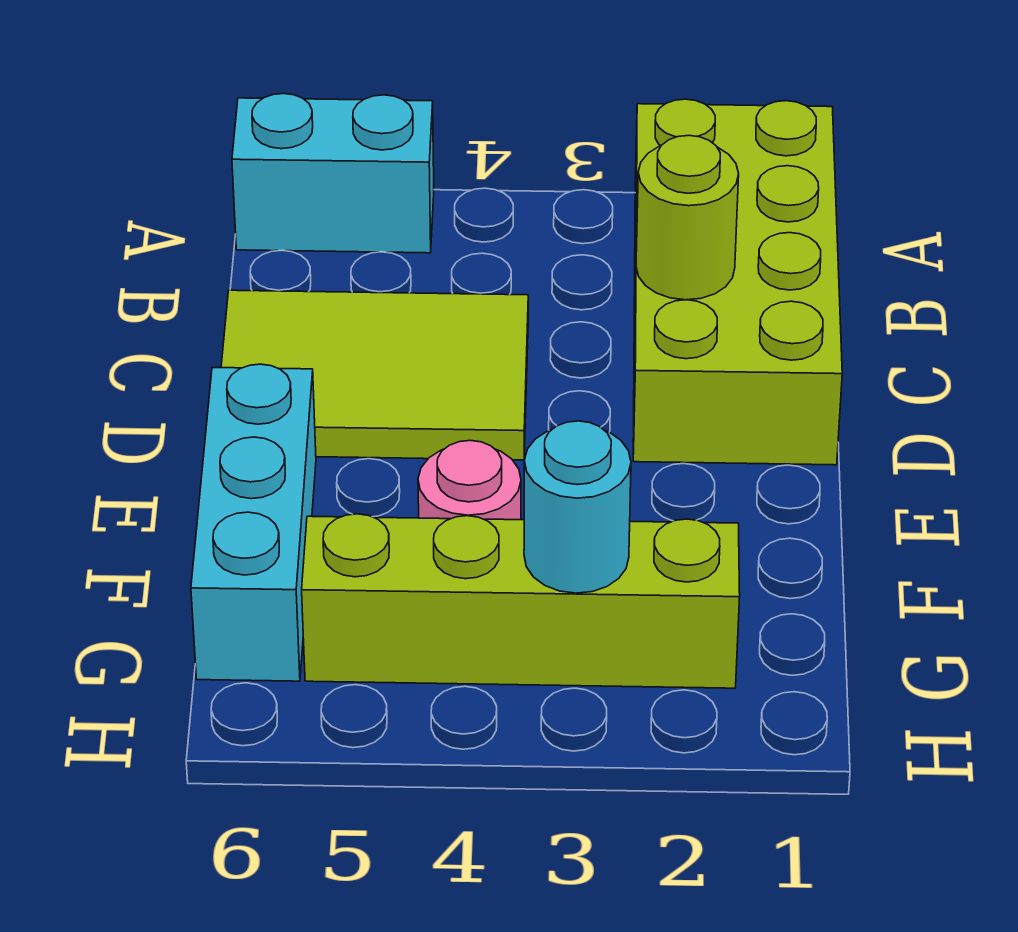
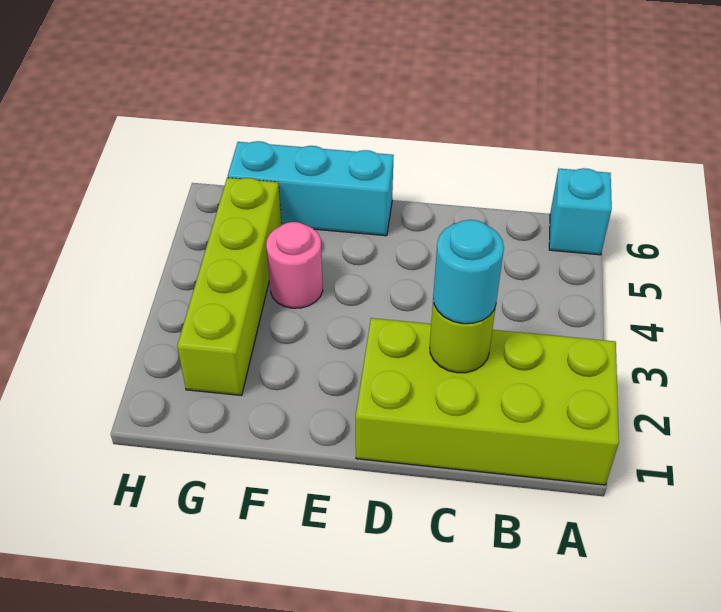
cyan 1x2 brick [232,94,434,253] -> cyan 1x1 brick [549,168,612,255]
lime 2x3 tile [221,290,528,460] -> none
cyan 1x1 round brick [524,421,631,593] -> cyan 1x1 round brick moved to [433,220,504,324]

